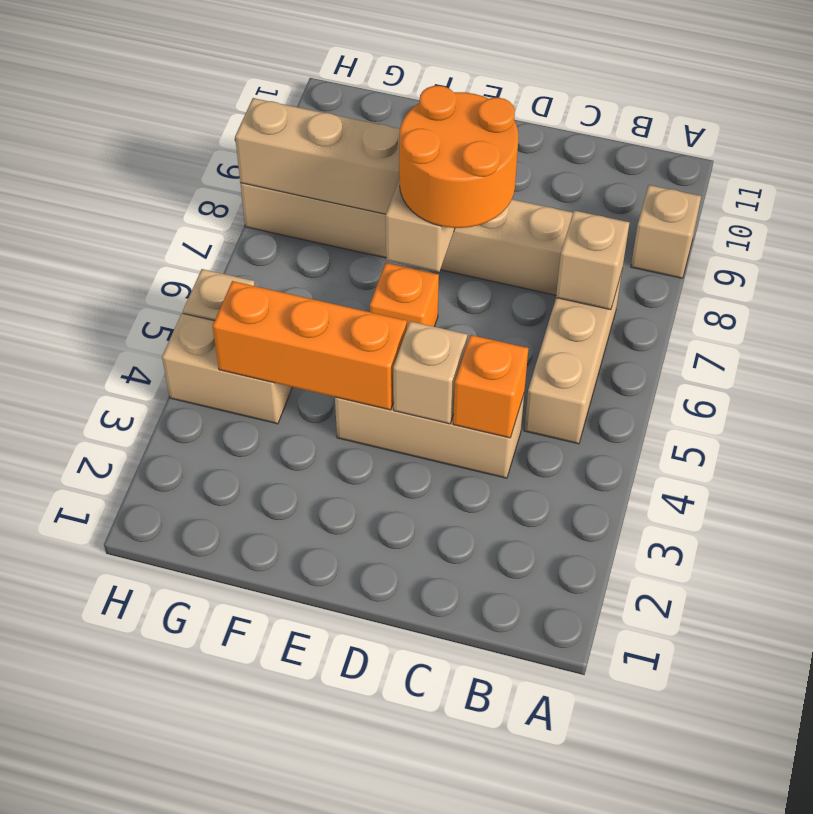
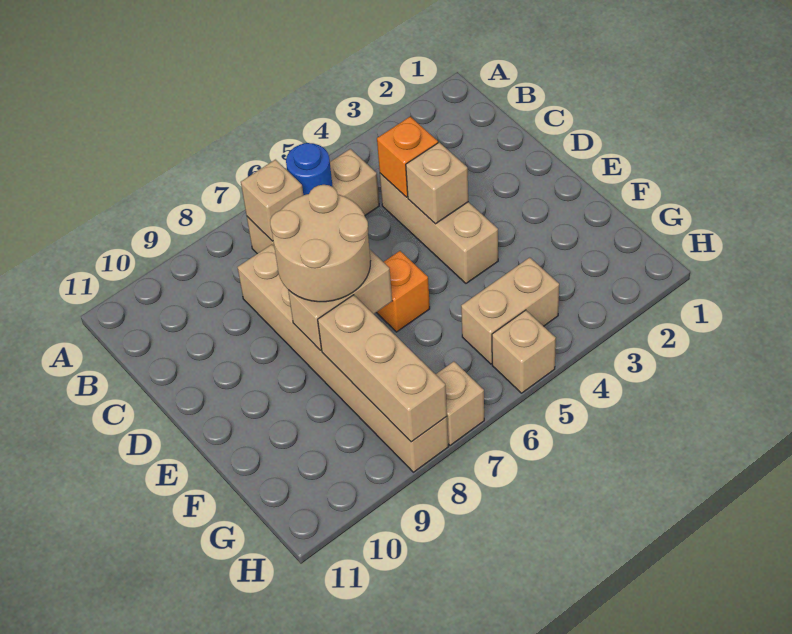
tan 1x1 brick [631,185,701,278] -> tan 1x1 brick moved to [436,362,484,445]
none -> blue 1x1 round brick [286,143,333,195]
orange 2x2 round brick [399,86,518,228] -> tan 2x2 round brick [270,185,370,302]
orange 1x3 brick [213,281,407,410] -> none
tan 1x2 brick [162,313,292,424] -> tan 1x2 brick turned to [461,257,559,364]

